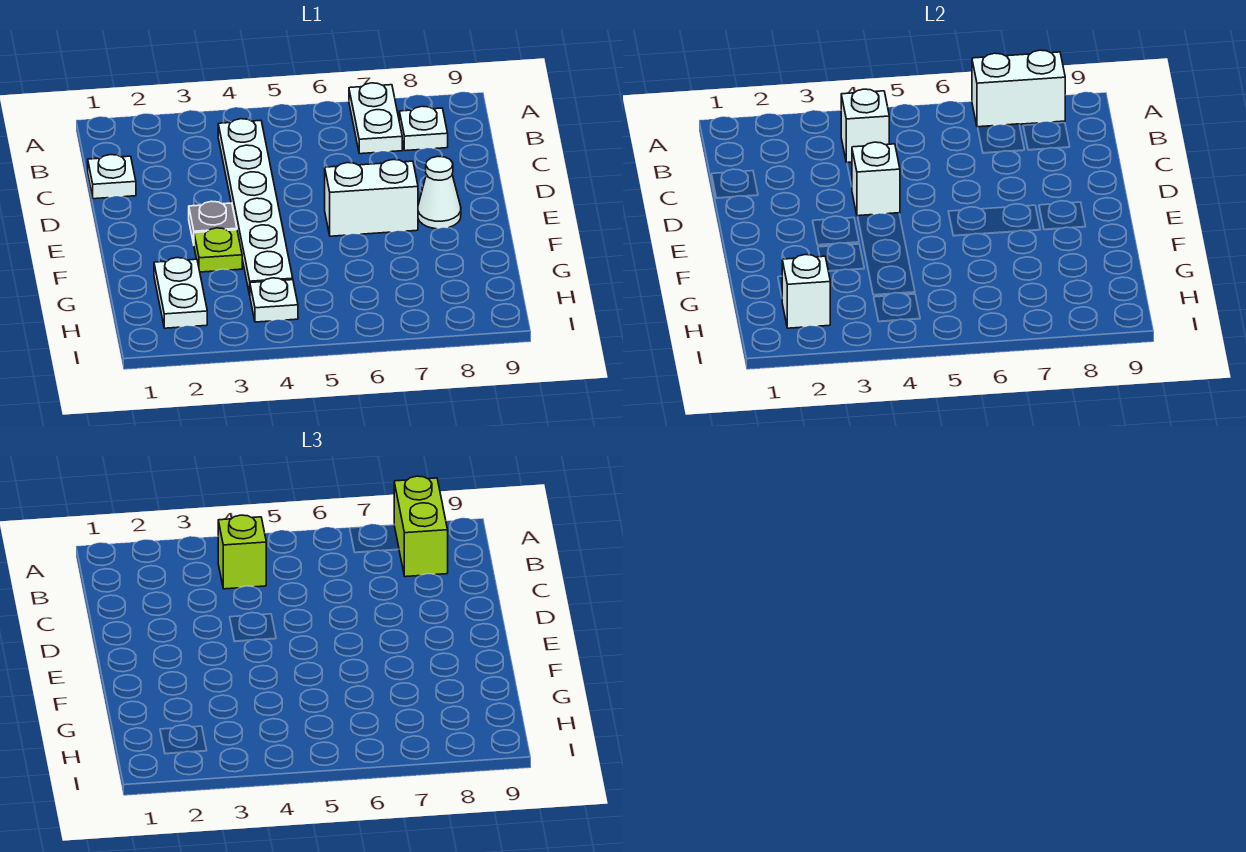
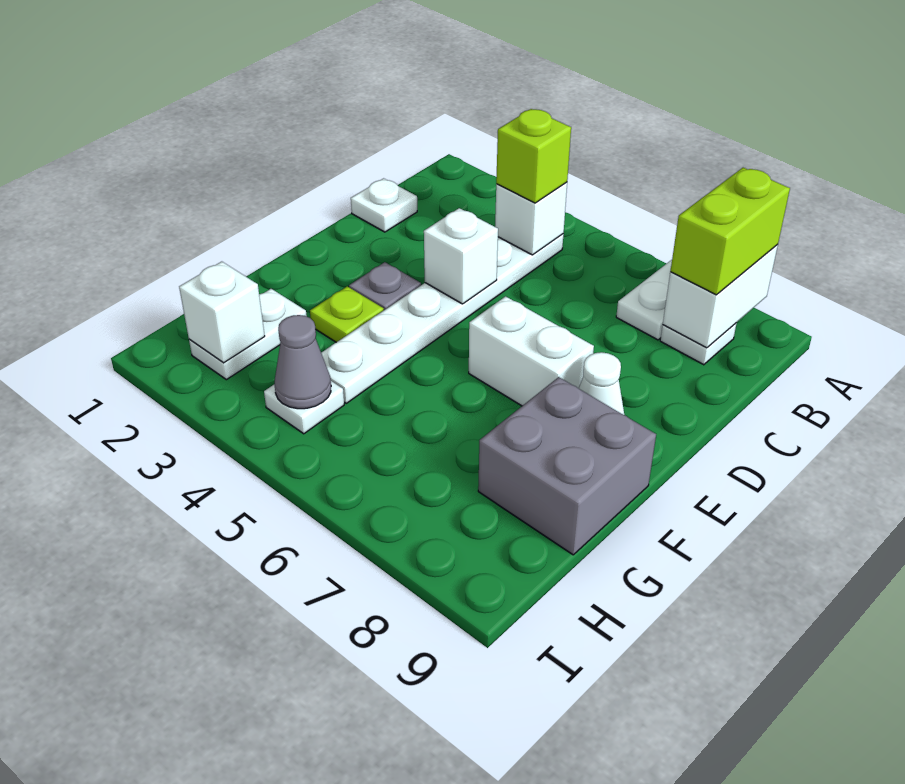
white 1x2 brick [972,50,1065,127] -> white 1x2 brick turned to [663,244,778,348]
none -> grey 2x2 brick [478,377,656,555]
none -> grey 1x1 cone [274,315,331,409]

